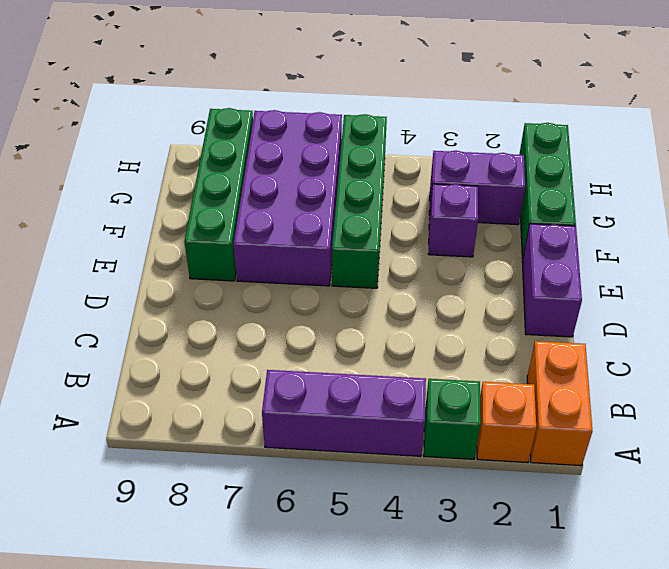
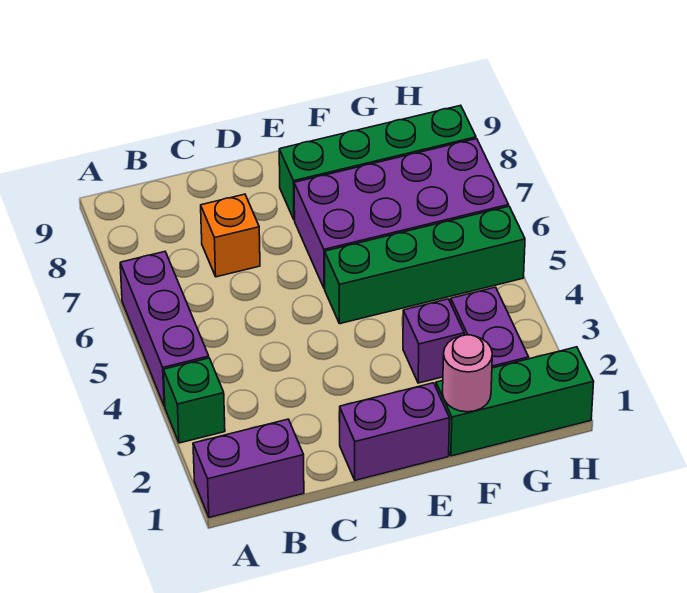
orange 1x2 brick [527,341,592,466] -> purple 1x2 brick [193,419,304,517]
orange 1x1 brick [477,382,536,462] -> orange 1x1 brick moved to [201,194,260,277]
none -> pink 1x1 round brick [443,335,492,412]

